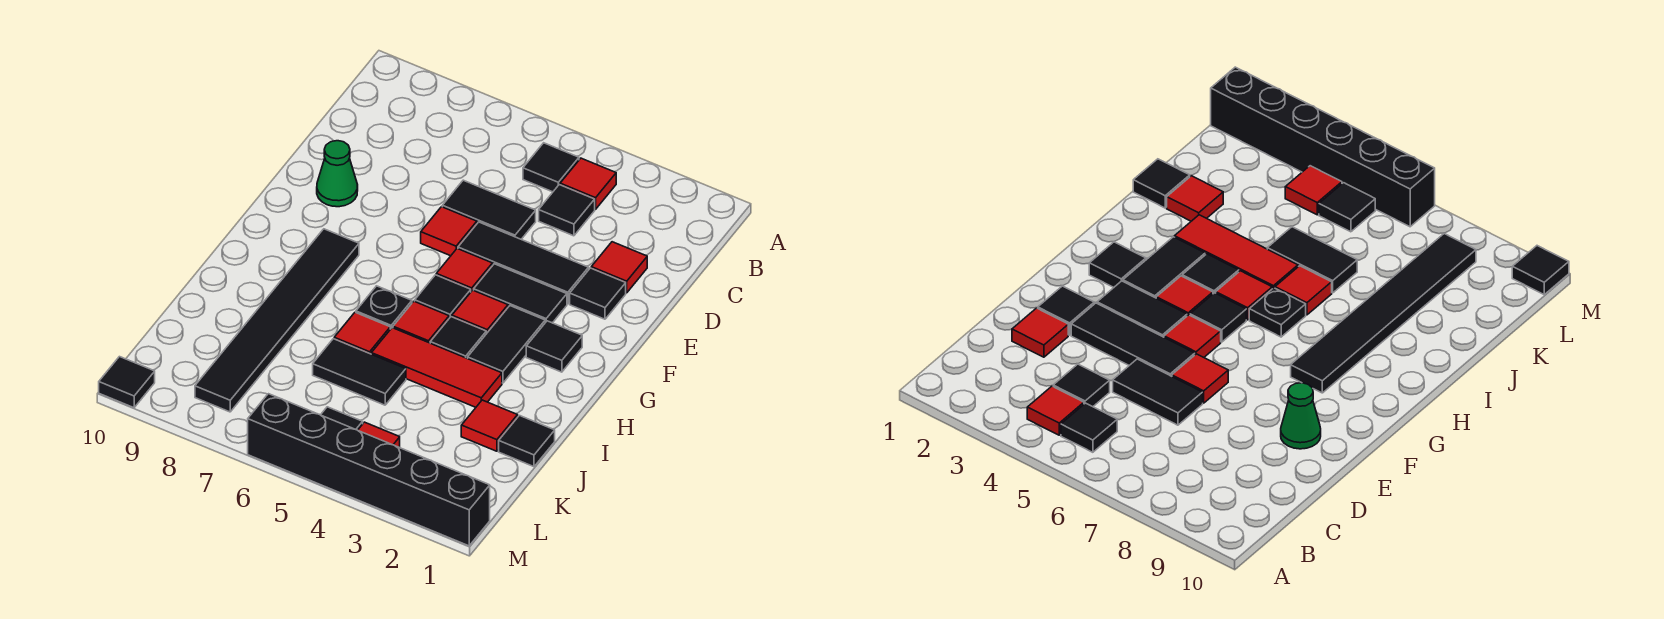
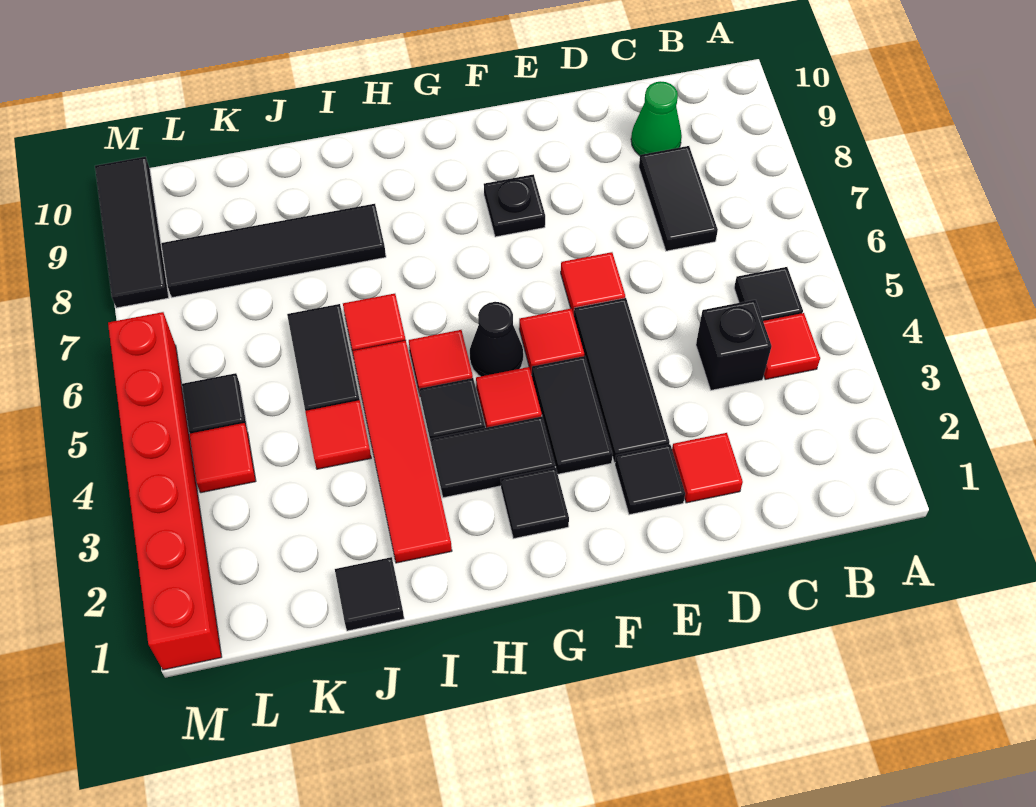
black 1x1 tile [539,185,595,236] -> black 1x1 brick [696,300,772,390]
black 1x2 tile [442,180,536,239] -> black 1x2 tile moved to [639,146,718,251]
green 1x1 cone [317,141,358,207] -> green 1x1 cone moved to [631,81,682,156]
black 1x1 tile [415,275,471,318] -> black 1x1 cone [470,302,523,376]
black 1x6 tile [195,229,359,412] -> black 1x4 tile [161,204,386,297]
black 1x1 plate [356,286,412,329] -> black 1x1 plate moved to [484,174,545,237]
red 1x3 tile [371,328,502,407] -> red 1x4 tile [352,340,452,563]
red 1x1 tile [461,400,518,451] -> red 1x1 tile moved to [305,400,371,469]
black 1x6 brick [248,394,490,546] -> red 1x6 brick [108,312,222,670]
black 1x1 tile [99,357,155,408] -> black 1x3 tile [95,157,169,308]

